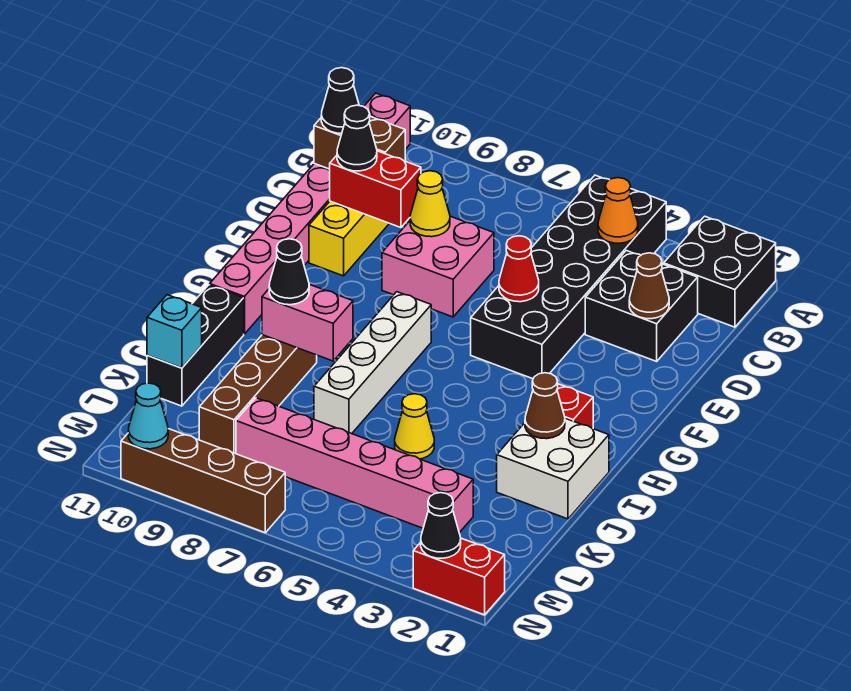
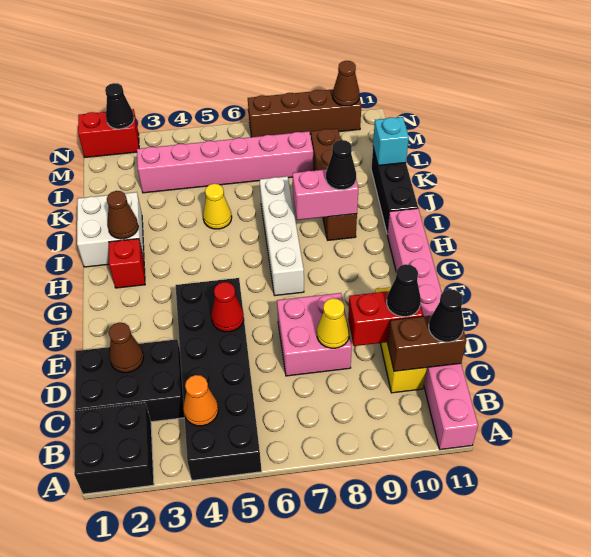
black 2x2 brick [585,251,698,361] -> black 2x3 brick [75,339,184,422]
cyan 1x1 cone [128,383,168,449] -> brown 1x1 cone [333,61,359,106]

